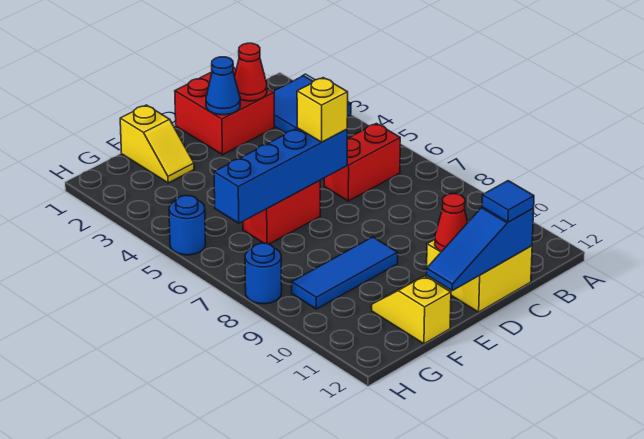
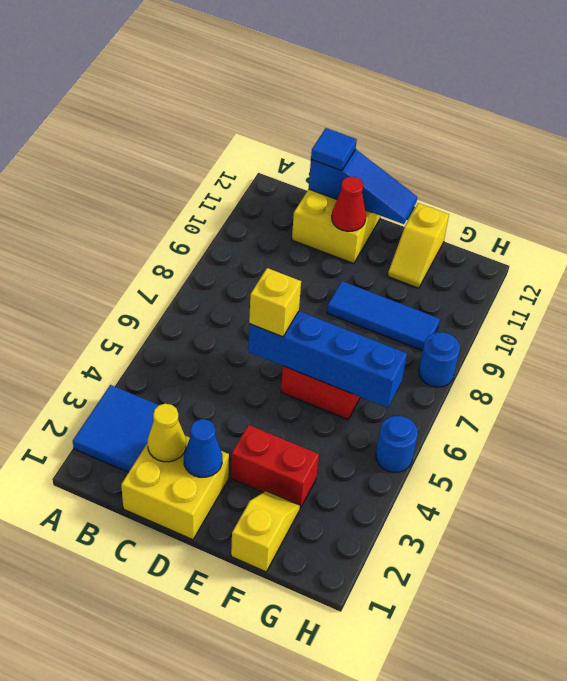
red 1x2 brick [324,123,400,201] -> red 1x2 brick moved to [231,425,319,508]
red 2x2 brick [175,67,274,155] -> yellow 2x2 brick [121,436,229,540]
red 1x1 cone [235,43,267,101] -> yellow 1x1 cone [148,404,186,462]

